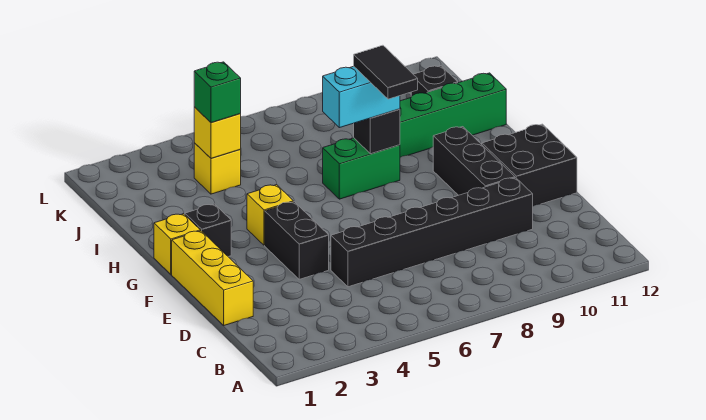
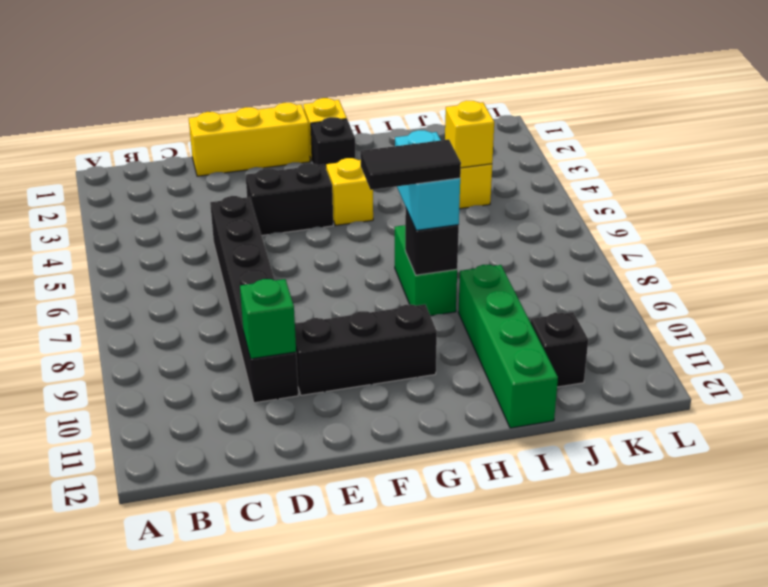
black 2x2 brick [482,124,577,206] -> none
green 1x1 brick [194,62,241,123] -> green 1x1 brick moved to [240,279,296,359]

